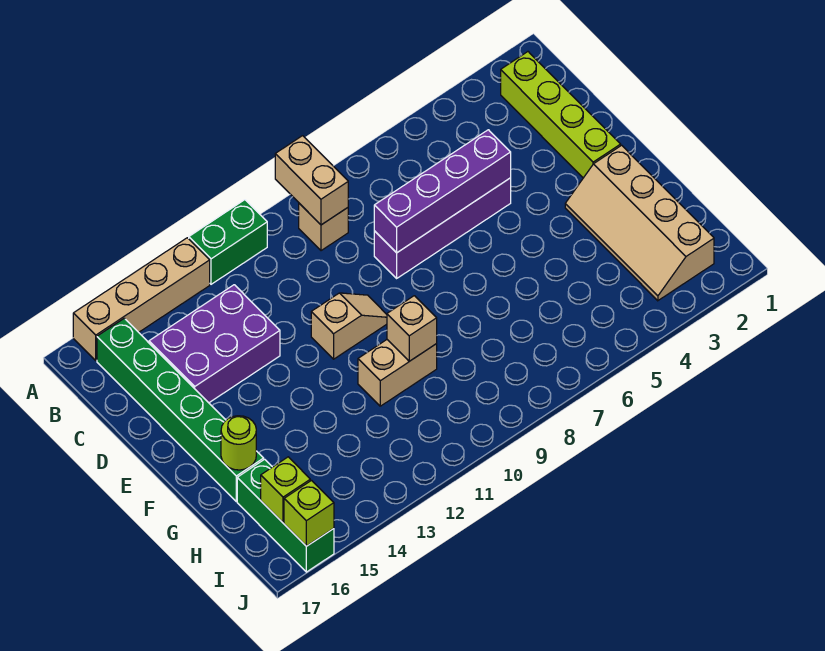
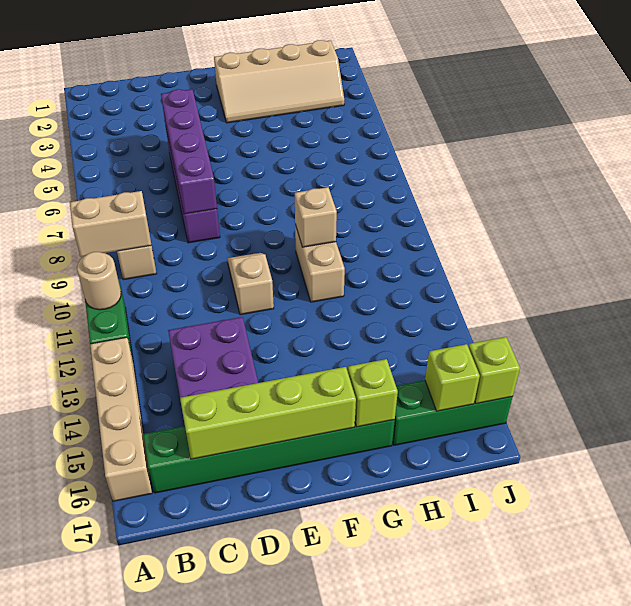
none -> tan 1x1 round brick [77,252,121,310]
lime 1x4 brick [501,52,621,178] -> lime 1x4 brick moved to [180,367,356,459]
lime 1x1 round brick [221,416,256,470] -> lime 1x1 brick [348,359,398,427]

